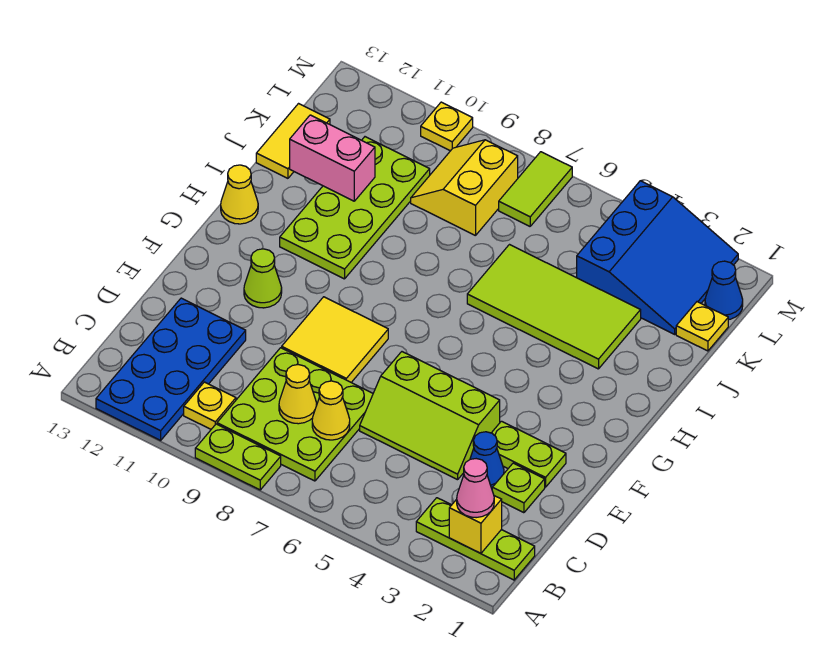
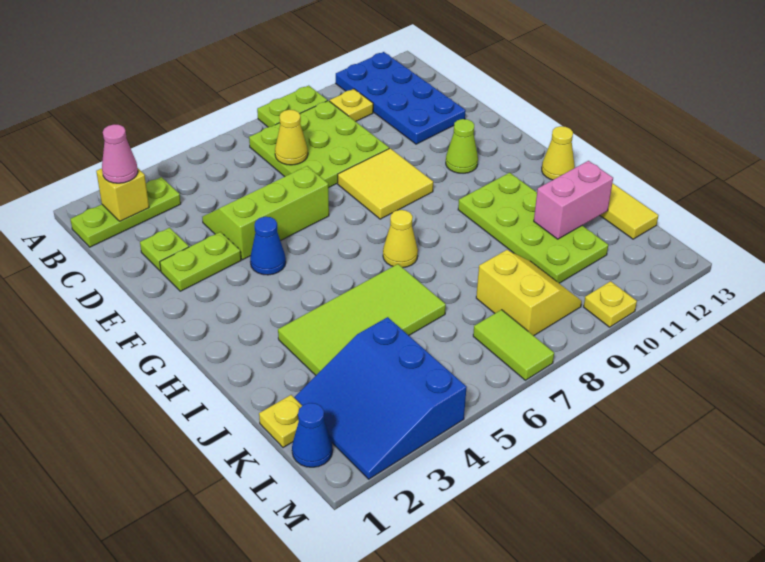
yellow 1x1 cone [279,365,317,424] -> yellow 1x1 cone moved to [383,210,418,268]
blue 1x1 cone [470,432,504,488] -> blue 1x1 cone moved to [250,217,286,275]

